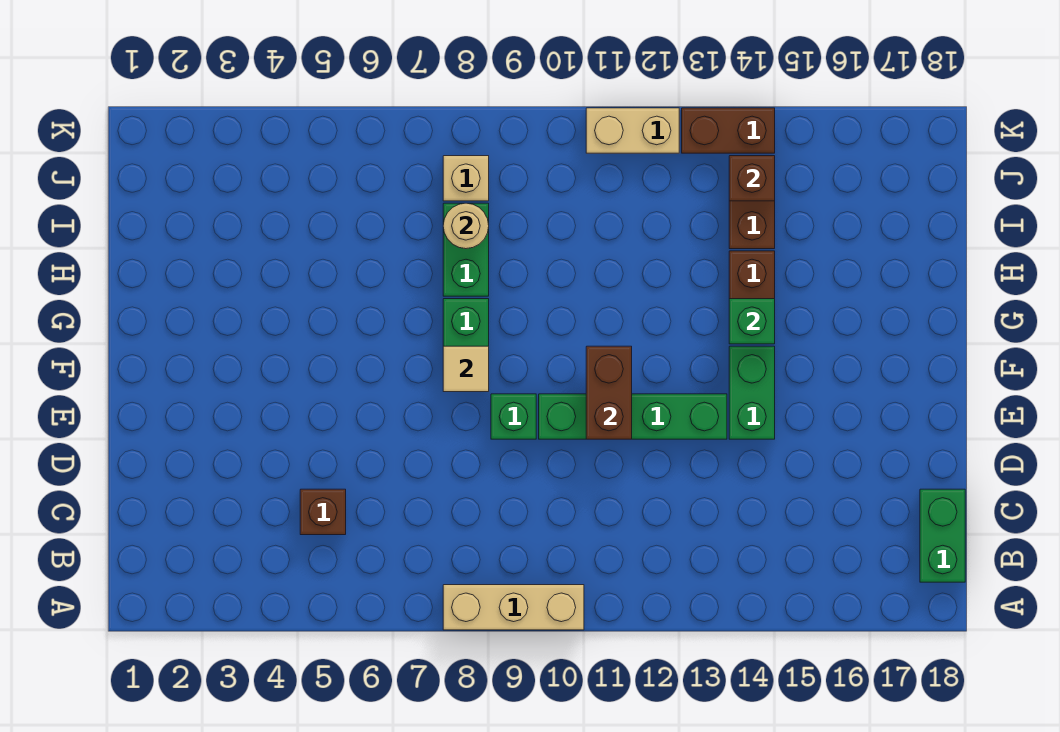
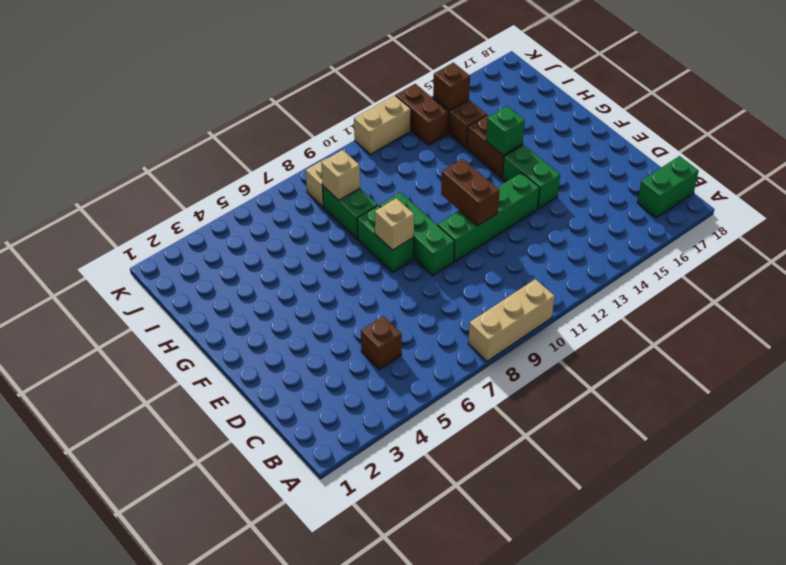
green 1x2 brick [920,489,965,582] -> green 1x2 brick turned to [637,156,699,218]
green 1x1 brick [491,394,536,439] -> green 1x3 brick [380,192,454,275]
tan 1x1 tile [443,346,489,392] -> tan 1x1 brick [375,198,414,250]
tan 1x1 round brick [443,203,489,249] -> tan 1x1 brick [321,150,360,200]
brown 1x2 brick [682,108,775,153] -> brown 1x2 brick turned to [396,84,449,145]

